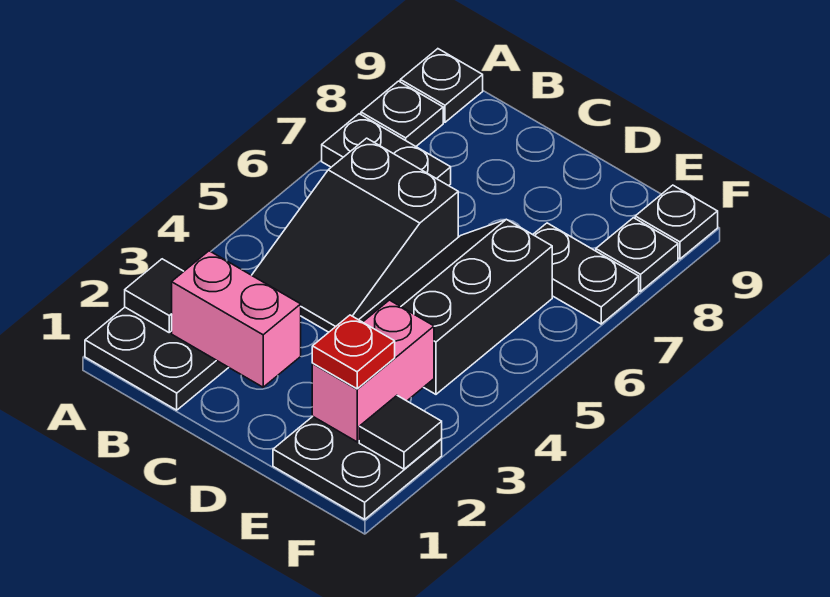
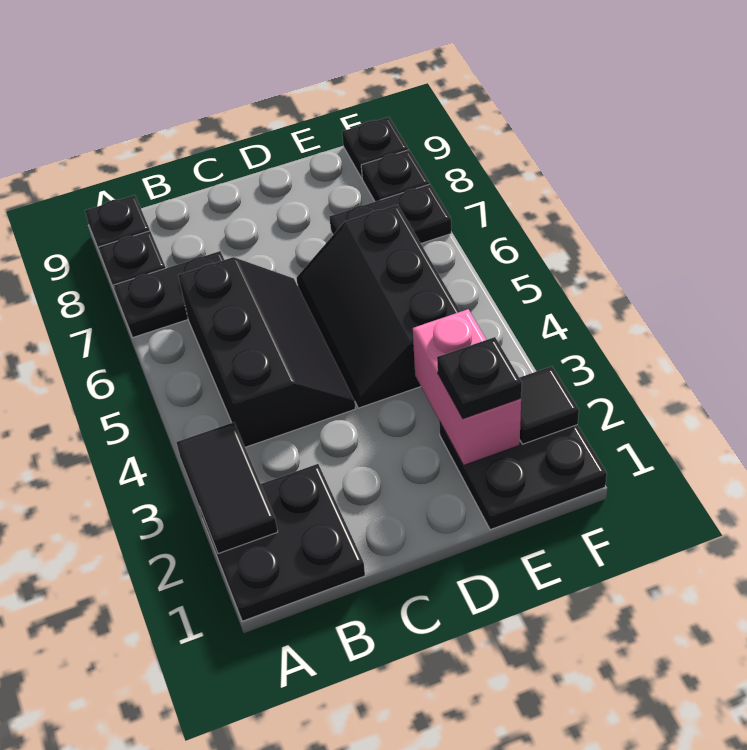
black 1x1 tile [125,259,184,332] -> black 1x2 tile [176,422,278,554]
pink 1x2 brick [172,251,301,387] -> none
black 2x3 slope [252,138,458,332] -> black 2x3 slope turned to [178,257,355,447]
red 1x1 plate [312,315,395,389] -> black 1x1 plate [437,337,522,419]

